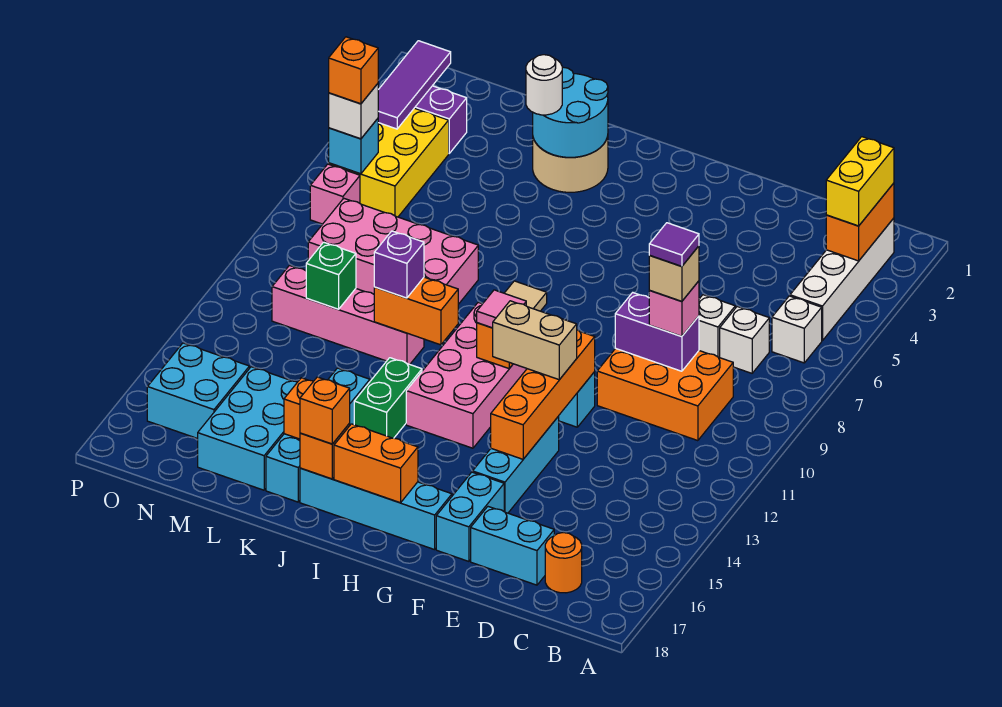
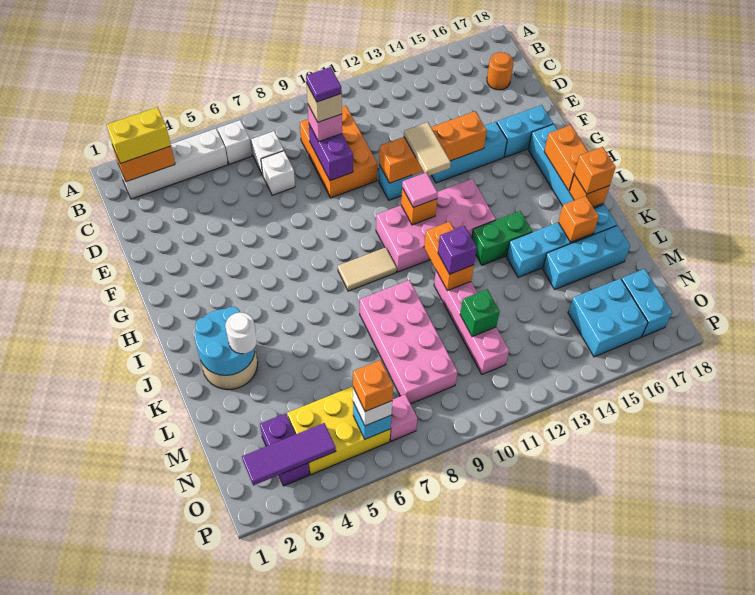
cyan 1x2 brick [471,507,554,585] -> cyan 1x2 brick moved to [621,269,672,337]
tan 1x2 brick [493,301,577,380] -> tan 1x2 tile [404,122,451,176]
cyan 2x3 brick [198,367,297,490] -> cyan 1x3 brick [543,226,630,289]

